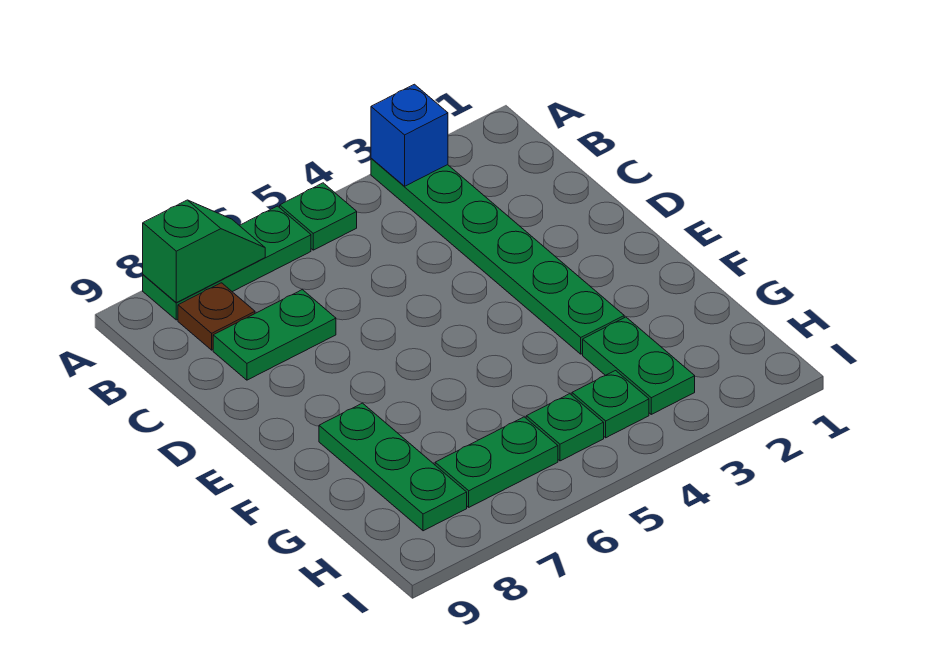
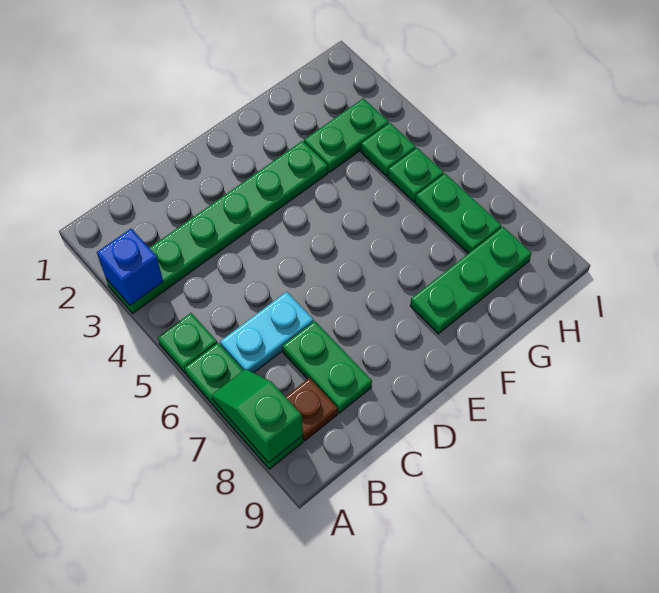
none -> cyan 1x2 plate [220,292,314,373]

